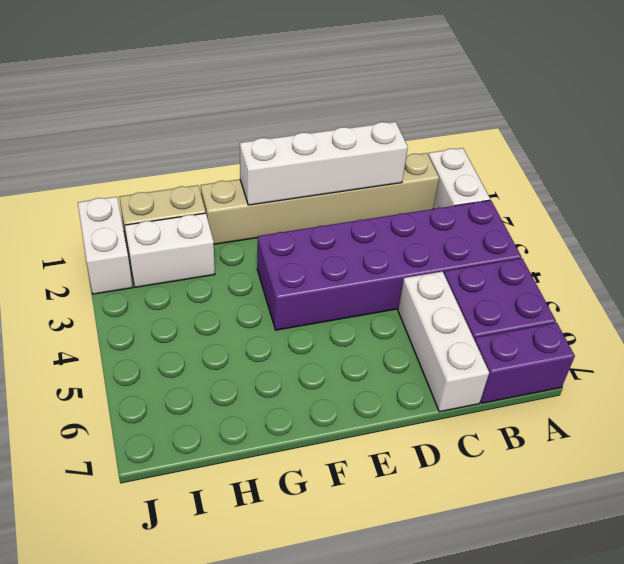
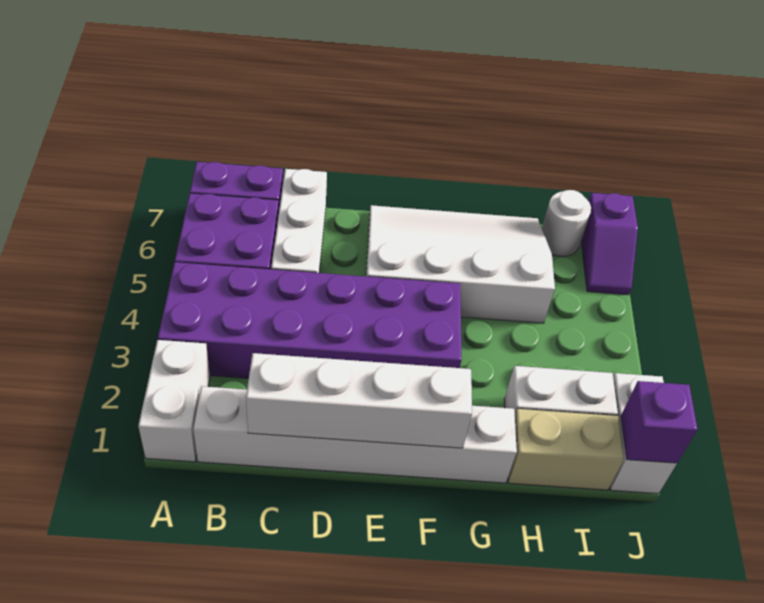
tan 1x6 brick [201,153,439,244] -> white 1x6 brick [193,386,517,483]
none -> white 3x4 slope [366,205,555,323]
none -> white 1x1 round brick [542,190,591,256]
none -> purple 1x1 brick [621,381,698,463]
none -> purple 1x2 slope [581,193,638,295]

